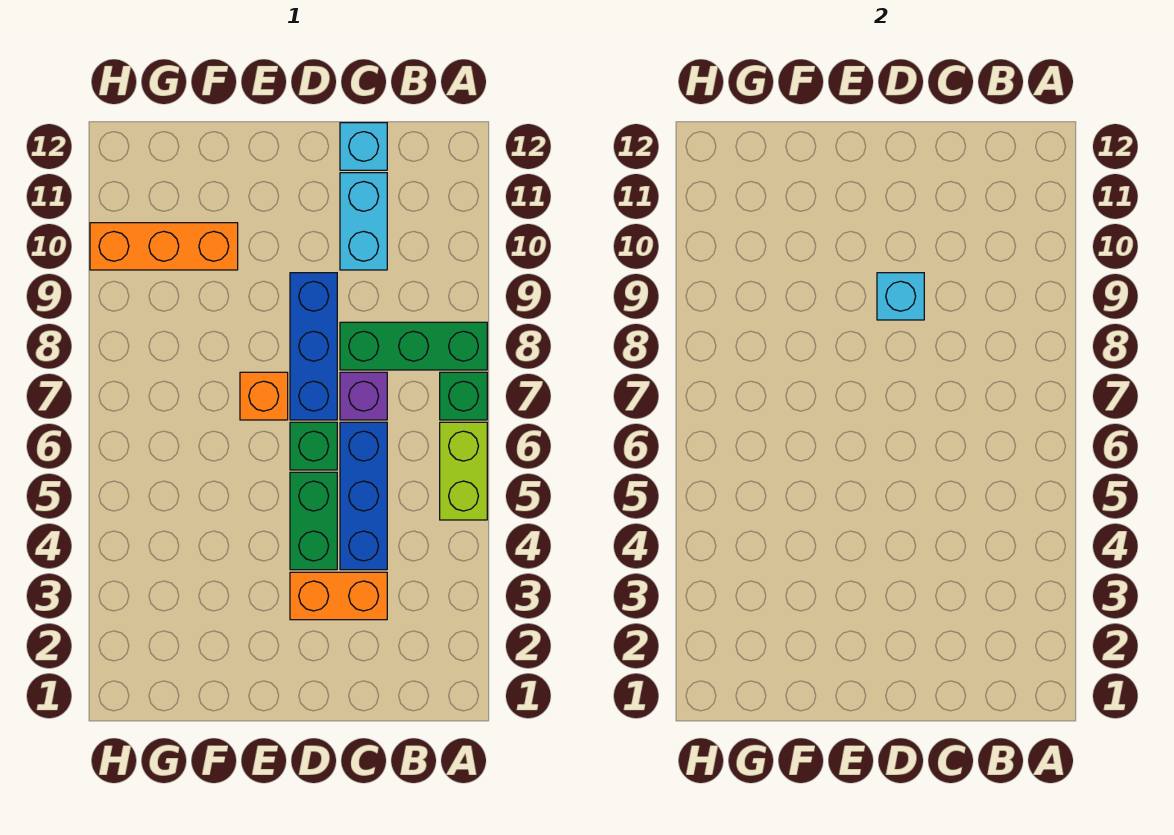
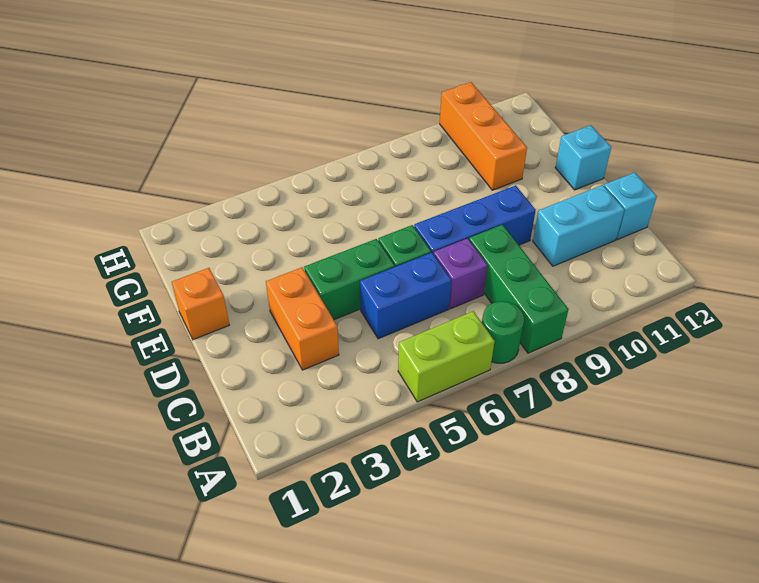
green 1x1 brick [440,372,487,420] -> green 1x1 round brick [482,301,524,363]
blue 1x3 brick [340,422,387,570] -> blue 1x2 brick [360,253,451,339]
cyan 1x1 brick [877,273,924,320] -> cyan 1x1 brick moved to [555,125,611,190]
orange 1x1 brick [240,372,288,420] -> orange 1x1 brick moved to [172,268,229,340]

